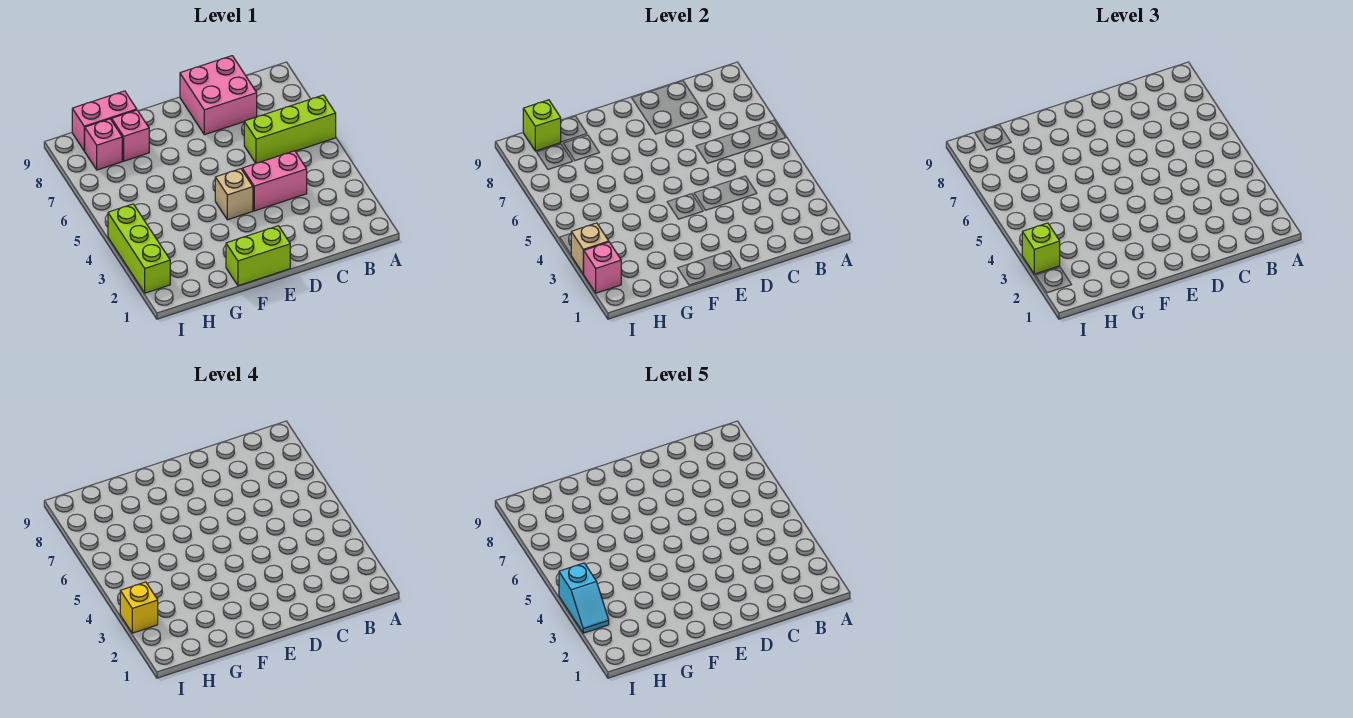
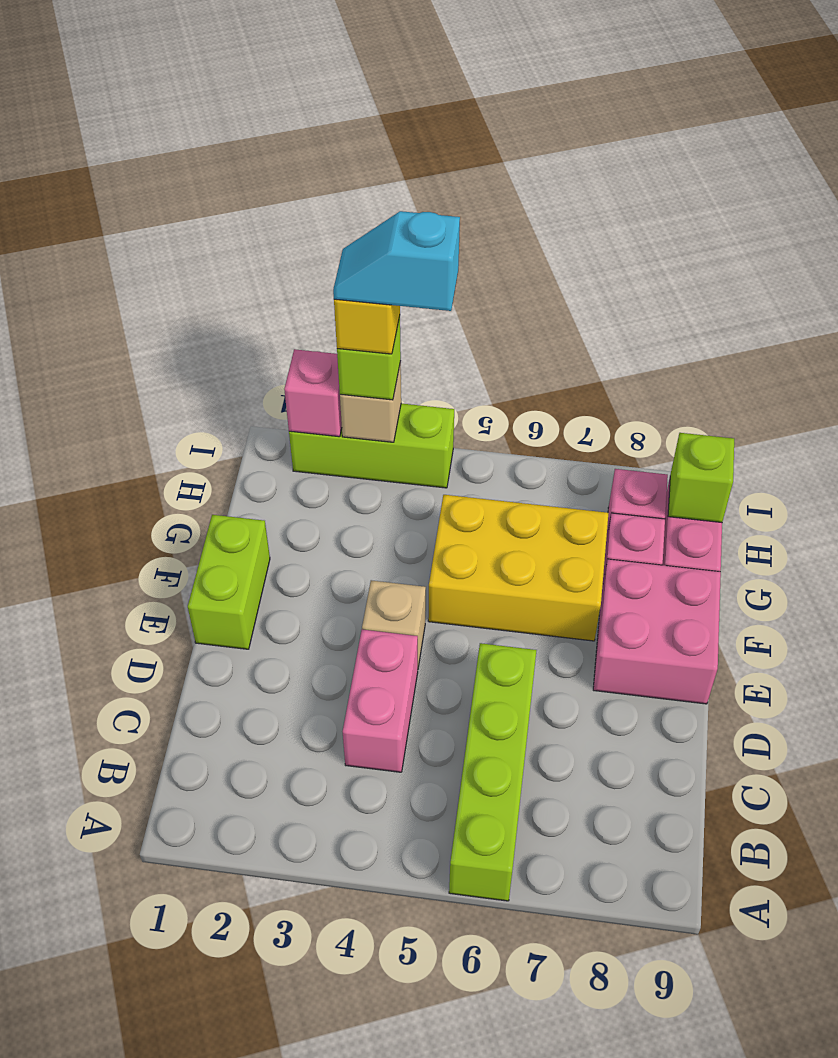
lime 1x3 brick [244,95,336,163] -> lime 1x4 brick [449,643,536,901]
pink 2x2 brick [180,56,257,135] -> pink 2x2 brick moved to [593,559,721,704]
none -> yellow 2x3 brick [428,495,608,641]

